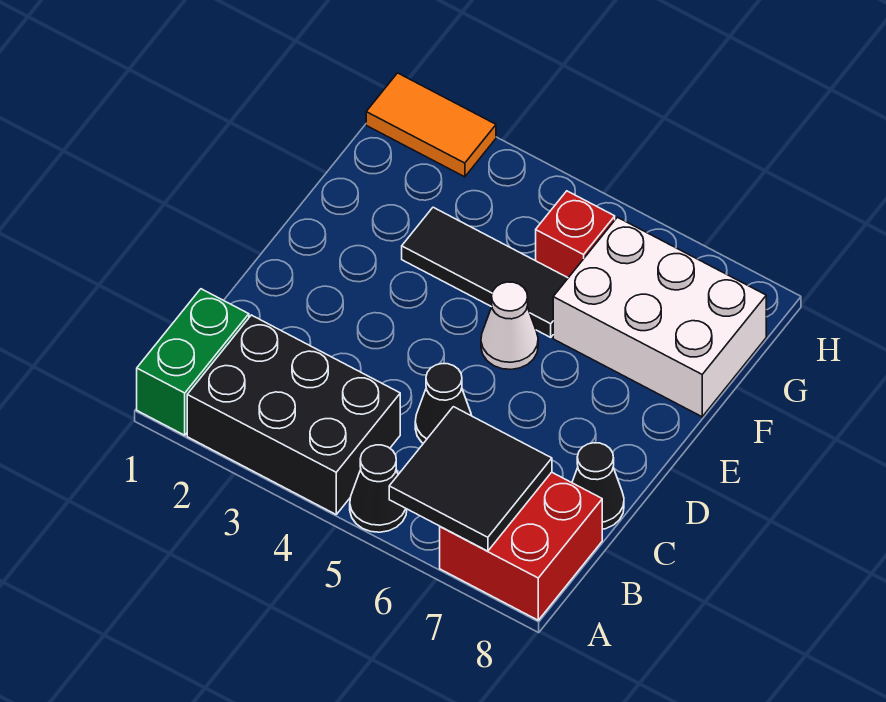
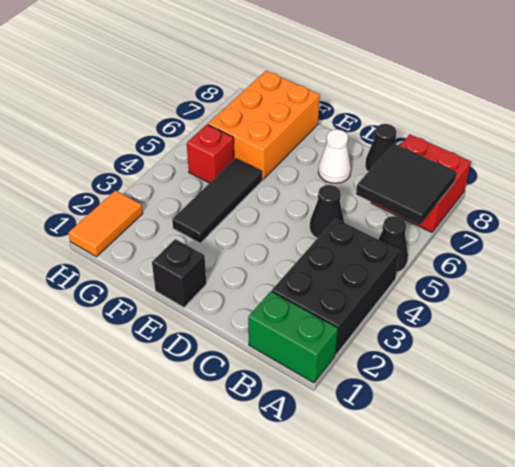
none -> black 1x1 brick [152,239,206,307]
white 1x1 cone [481,282,538,369] -> white 1x1 cone moved to [318,129,351,183]
white 2x3 brick [553,217,766,417] -> orange 2x3 brick [208,71,320,180]

